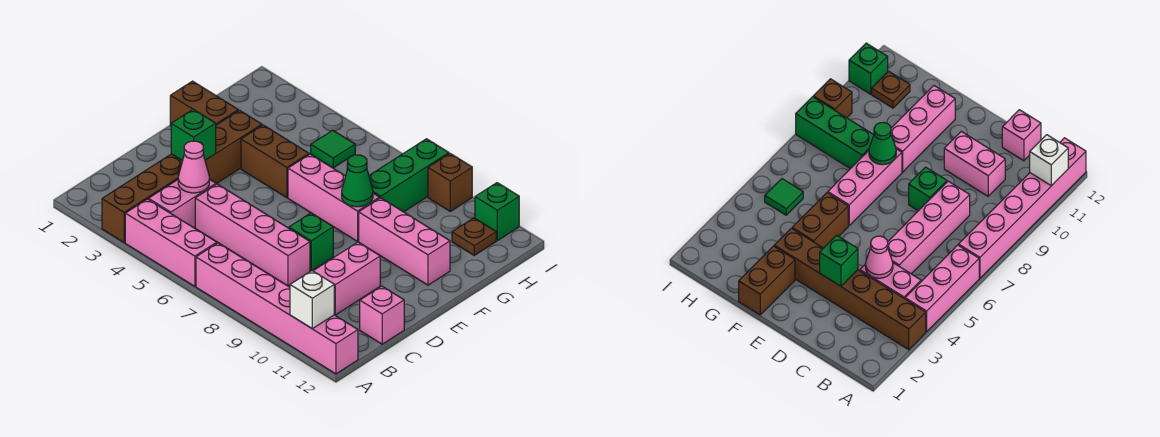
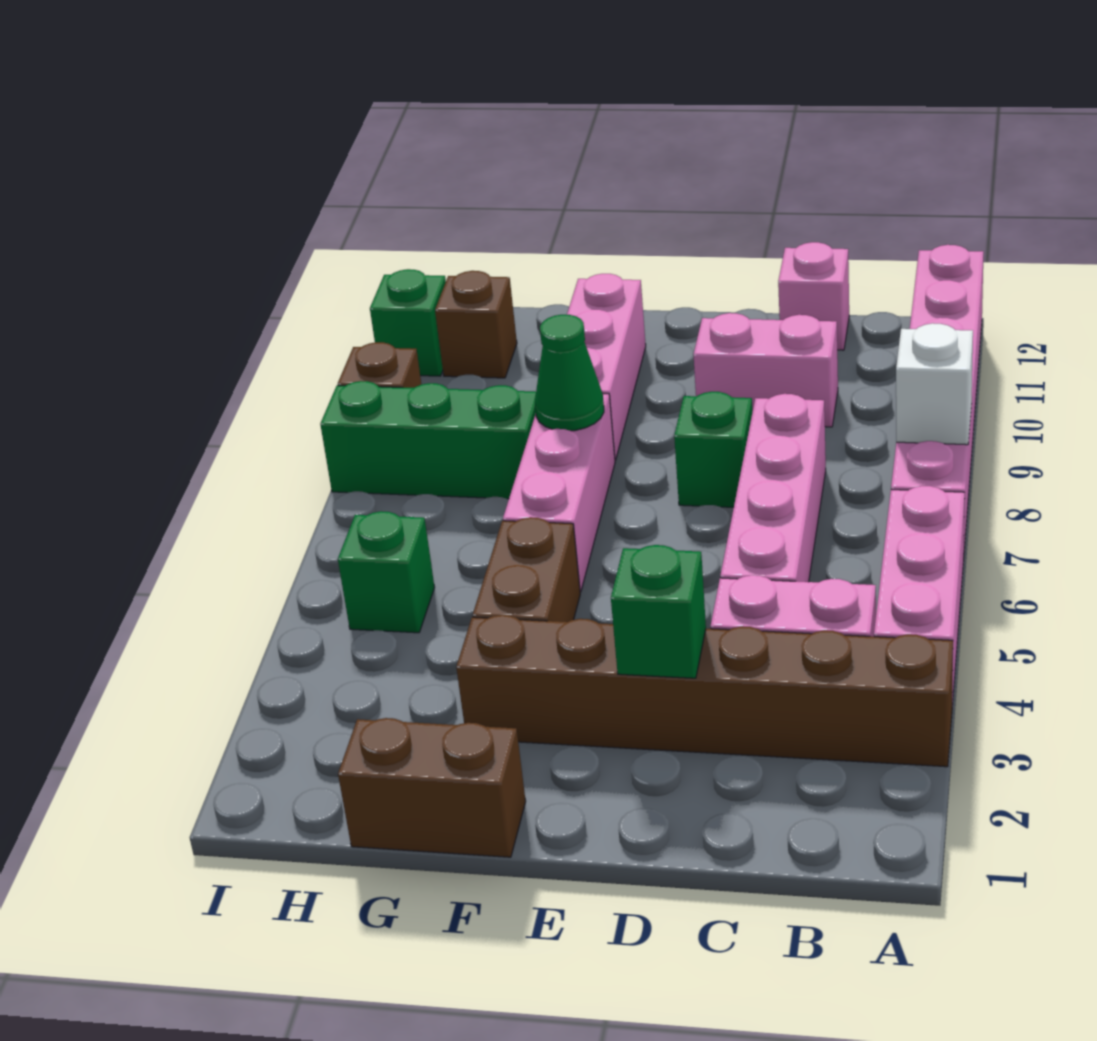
white 1x1 brick [290,271,334,329] -> white 1x1 brick moved to [896,323,973,445]
pink 1x1 cone [178,141,209,193] -> none
brown 1x2 brick [170,81,238,126] -> brown 1x2 brick turned to [338,718,526,857]
green 1x1 tile [311,130,355,168] -> green 1x1 brick [338,511,435,633]
brown 1x1 plate [452,218,496,255] -> brown 1x1 brick [435,271,517,378]

